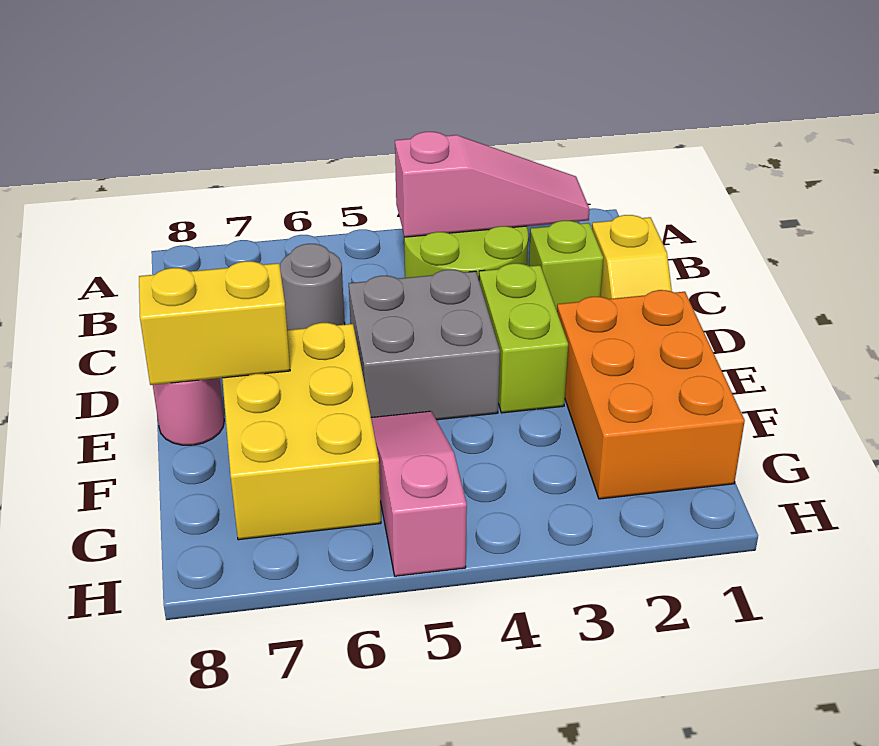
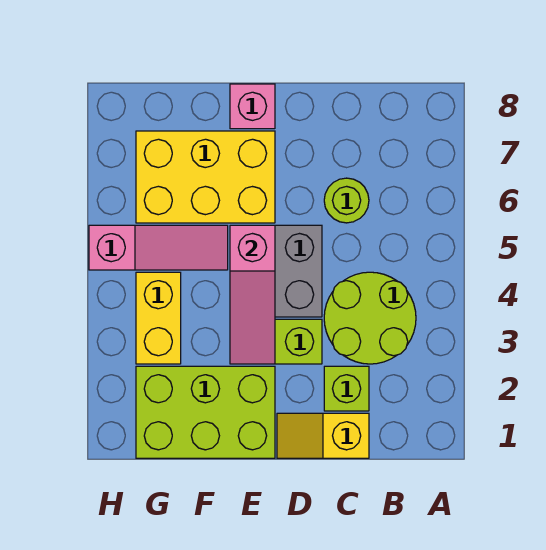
pink 1x3 slope [395,132,590,237] -> pink 1x3 slope moved to [230,225,275,364]
grey 1x1 round brick [280,244,345,330] -> lime 1x1 round brick [324,178,369,223]
orange 2x3 brick [557,290,745,499] -> lime 2x3 brick [136,366,275,458]
yellow 1x2 brick [139,261,290,385] -> yellow 1x2 brick moved to [136,272,181,364]
pink 1x1 round brick [153,378,224,445] -> pink 1x1 brick [230,84,275,129]

